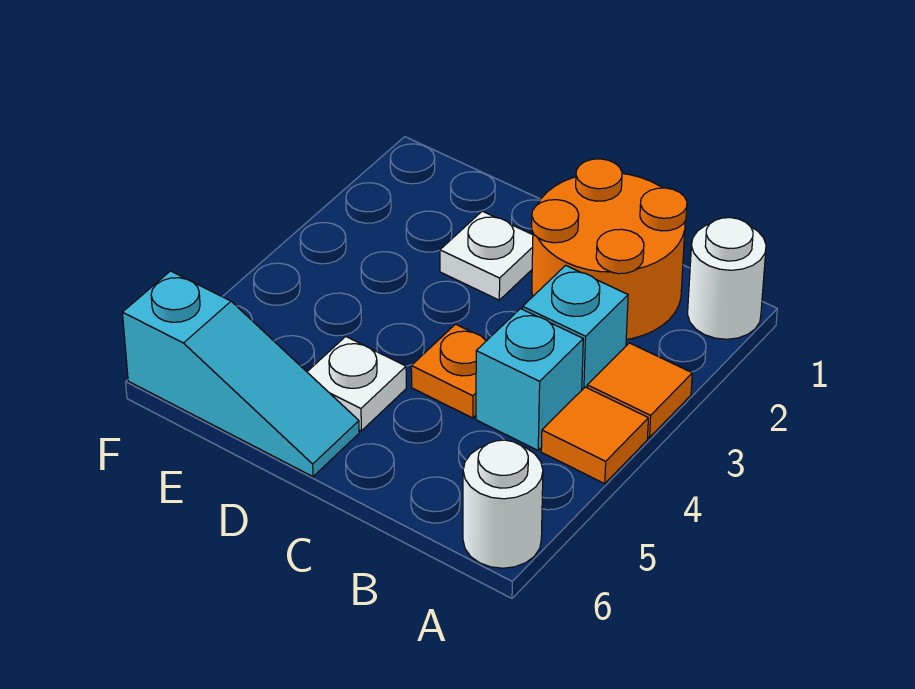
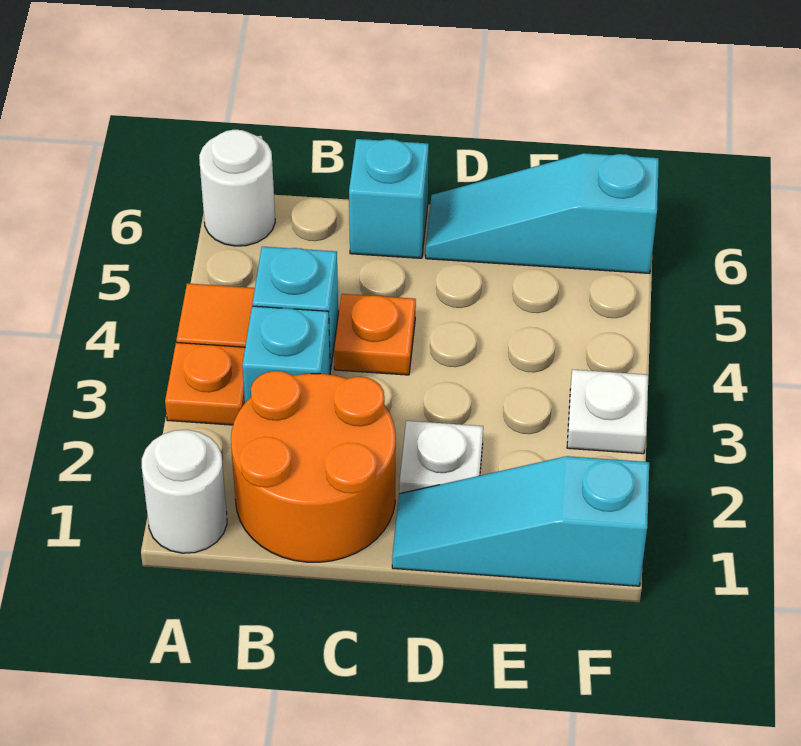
orange 1x1 tile [587,343,692,438] -> orange 1x1 plate [165,343,245,425]
none -> cyan 1x1 brick [349,139,429,258]
none -> cyan 1x3 slope [392,456,649,586]
white 1x1 plate [307,337,406,431] -> white 1x1 plate moved to [567,369,648,454]

